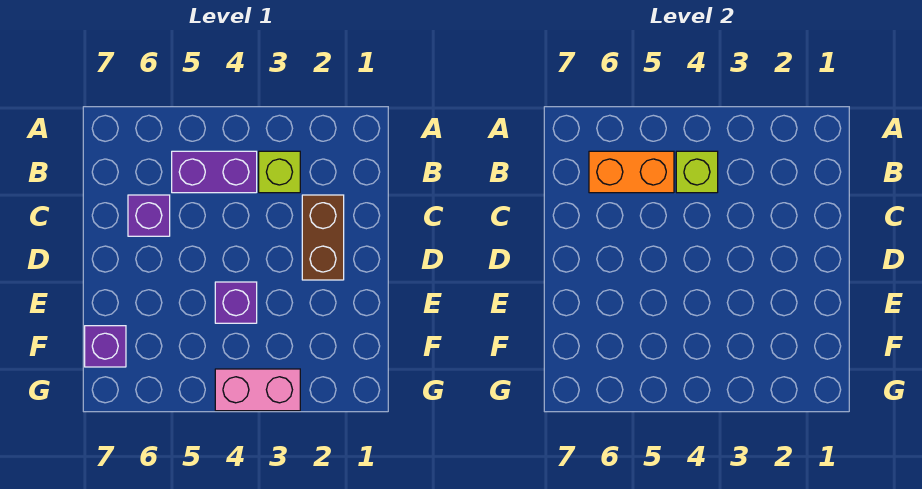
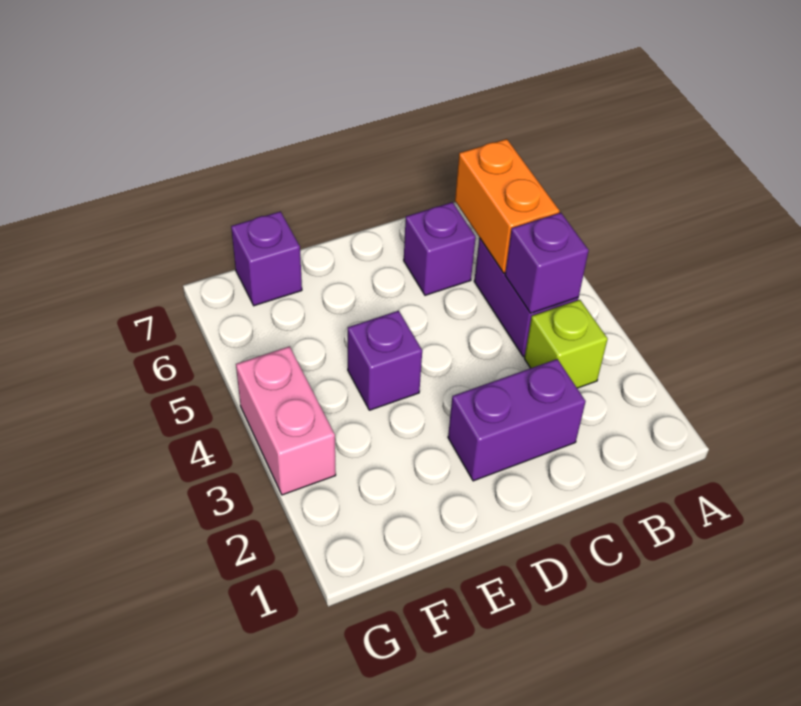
lime 1x1 brick [676,151,718,193] -> purple 1x1 brick [505,213,589,313]
brown 1x2 brick [302,195,344,280] -> purple 1x2 brick [448,359,586,481]

